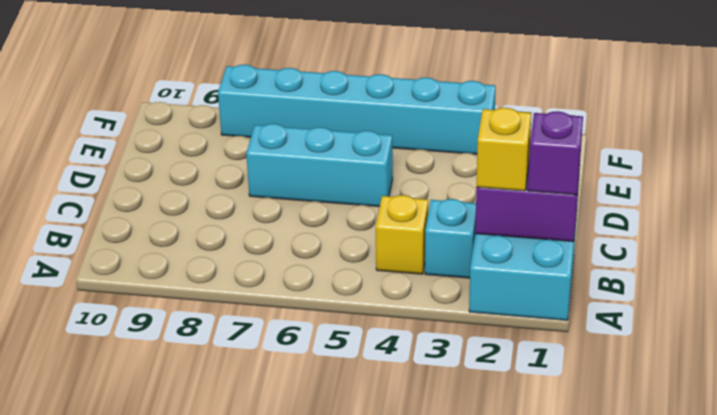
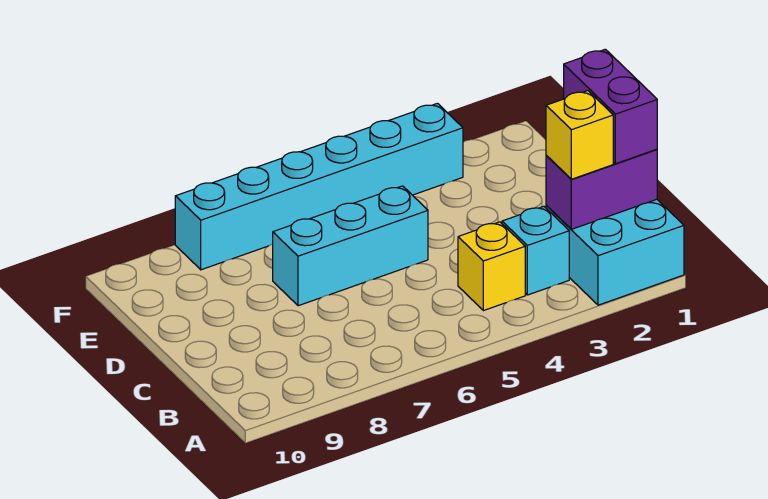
purple 1x1 brick [528,111,583,195] -> purple 1x2 brick [564,49,657,164]

